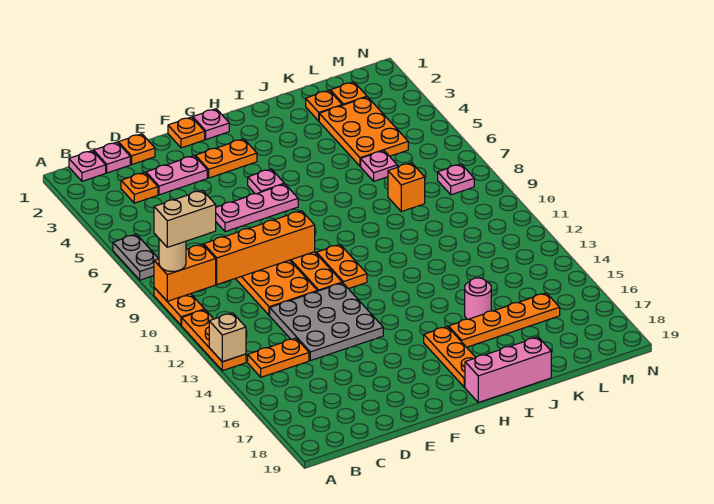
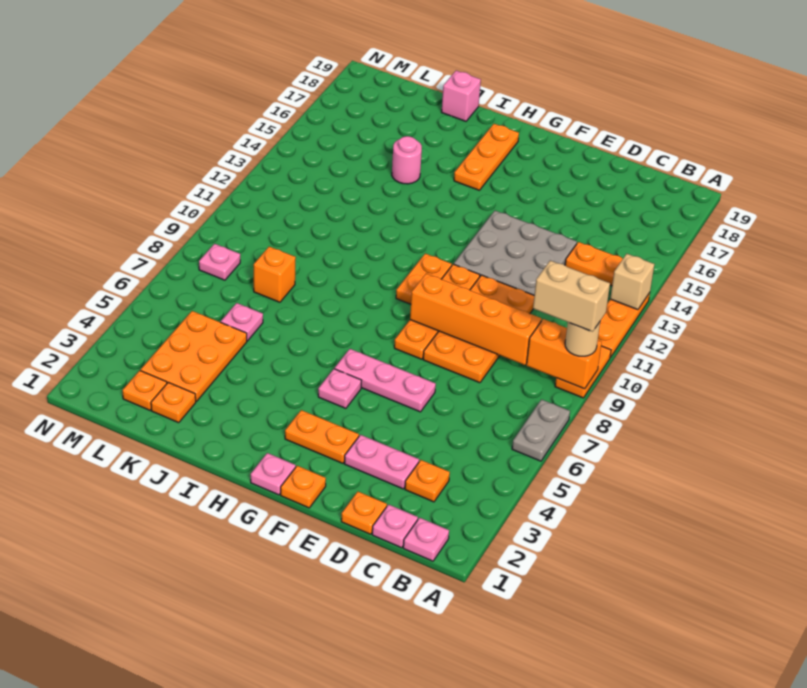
pink 1x3 brick [465,337,551,402] -> pink 1x1 brick [442,71,481,121]
orange 1x4 plate [449,293,560,347] -> none

